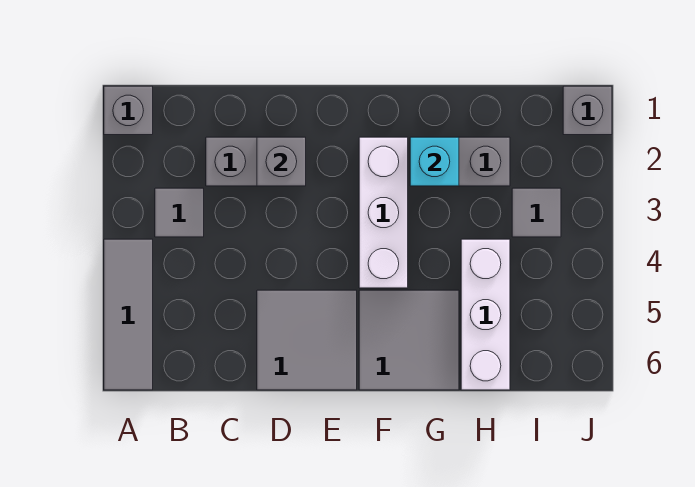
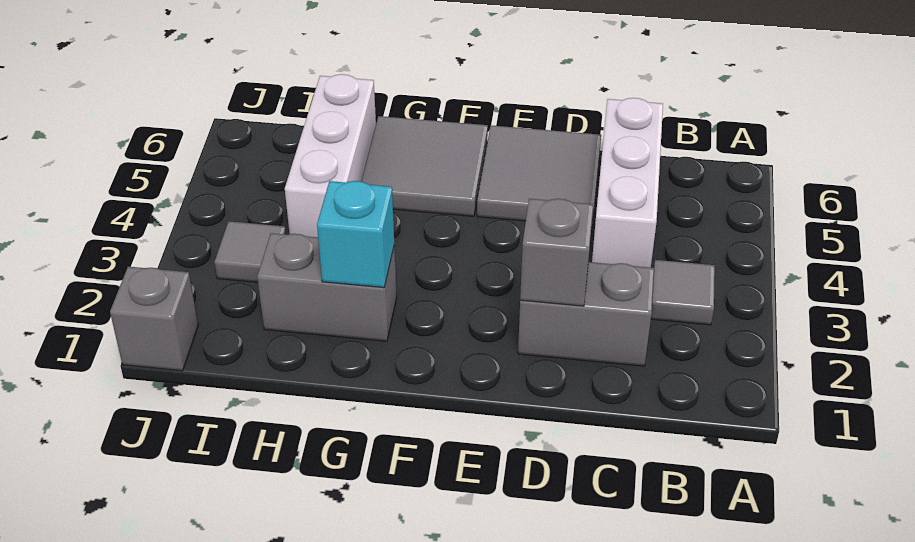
grey 1x1 brick [104,86,153,135] -> none
grey 1x3 tile [104,239,153,390] -> none
white 1x3 brick [359,137,408,288] -> white 1x3 brick moved to [592,98,663,268]

